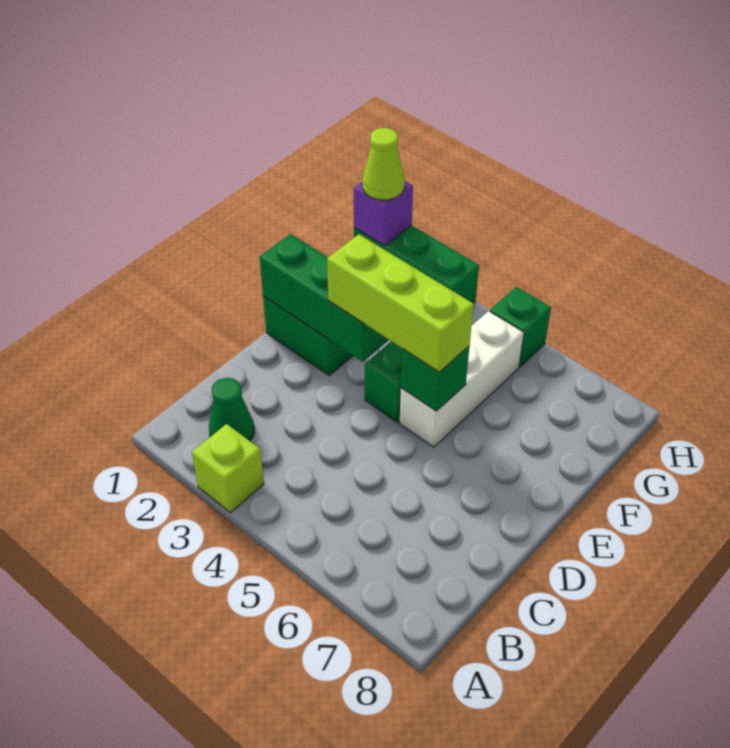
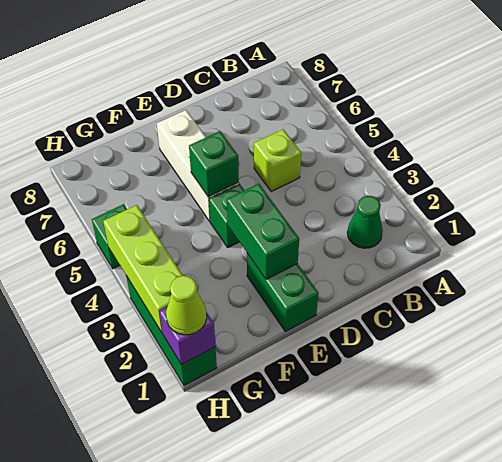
lime 1x1 brick [192,424,264,513] -> lime 1x1 brick moved to [254,130,301,191]
green 1x3 brick [260,234,389,362] -> green 1x2 brick [227,184,299,279]
lime 1x3 brick [327,235,474,372] -> lime 1x3 brick moved to [103,205,183,333]
white 1x3 brick [400,311,524,447] -> white 1x3 brick turned to [157,110,239,221]

